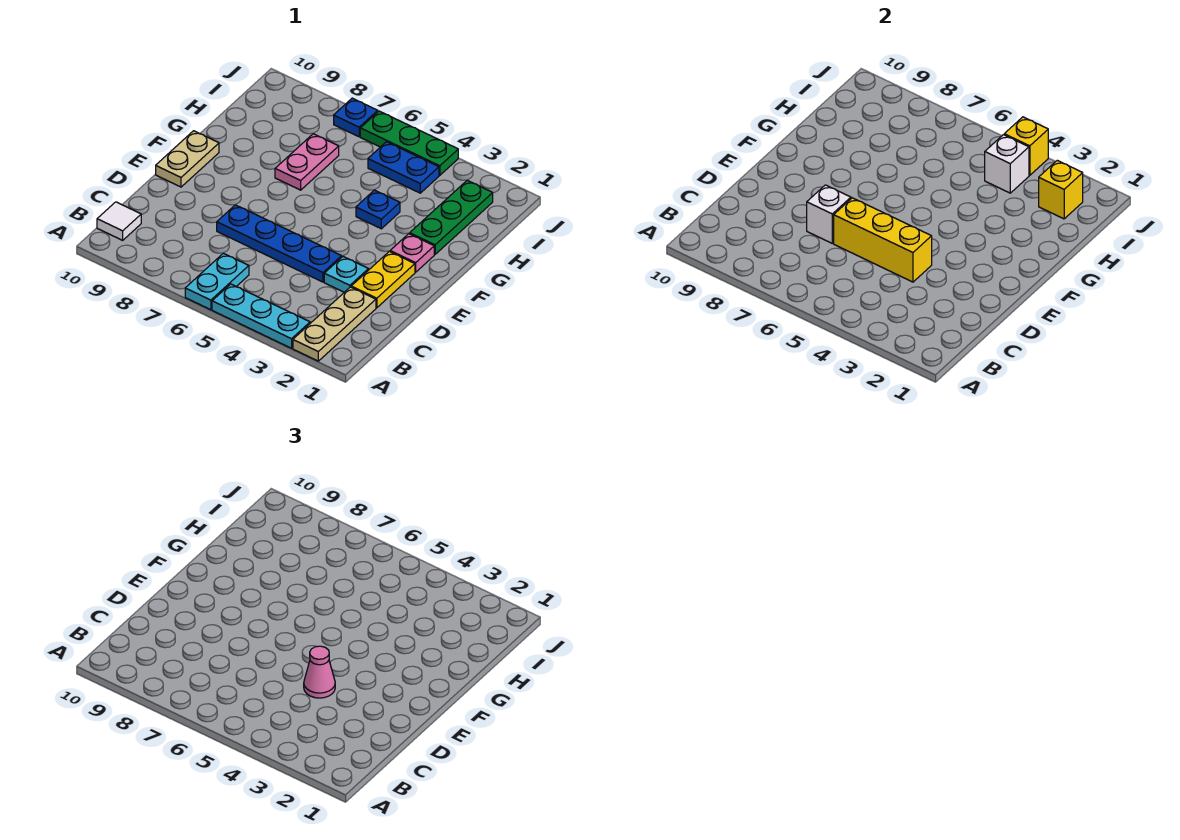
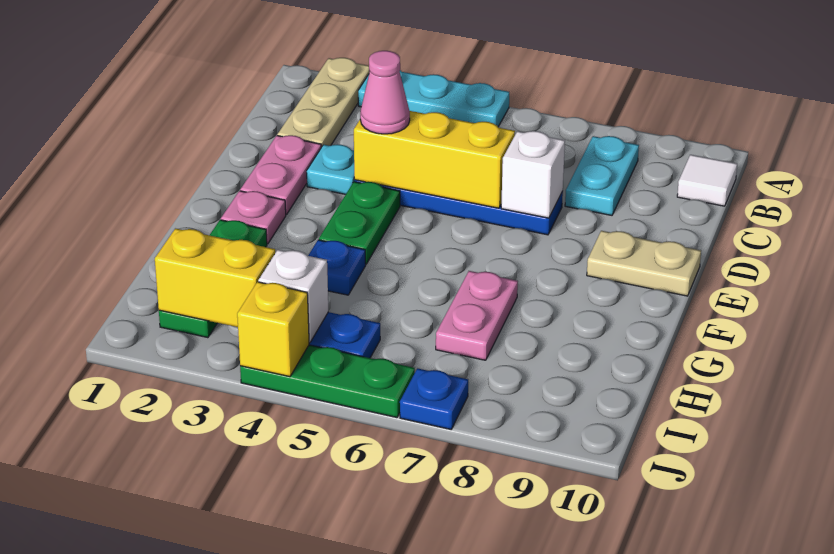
cyan 1x2 plate [185,253,249,310] -> cyan 1x2 plate moved to [565,136,639,215]
yellow 1x2 plate [351,251,415,308] -> pink 1x2 plate [240,135,321,215]
none -> green 1x2 plate [319,182,400,264]
tan 1x2 plate [156,131,219,187] -> tan 1x2 plate turned to [587,231,701,296]
yellow 1x1 brick [1039,160,1083,219] -> yellow 1x2 brick [155,229,275,327]

